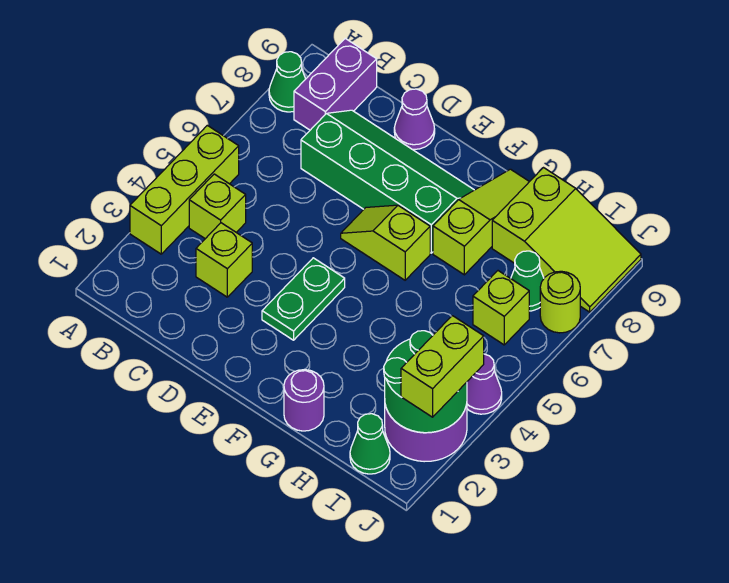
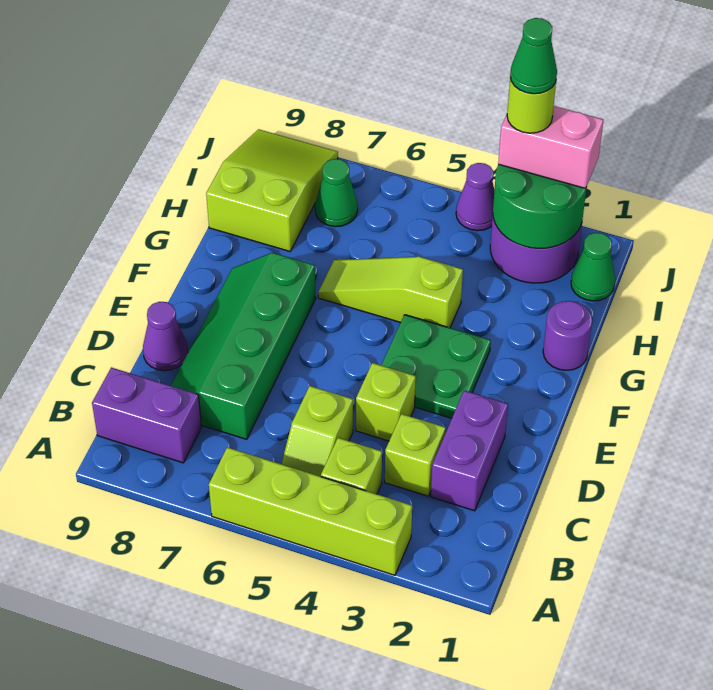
lime 1x3 brick [130,125,239,254] -> lime 1x4 brick [209,447,412,575]
green 1x1 cone [269,52,305,112] -> green 1x1 cone moved to [510,18,557,94]
none -> purple 1x2 brick [431,390,508,511]
green 1x2 plate [262,258,345,340] -> green 2x2 plate [382,315,491,418]
lime 1x2 slope [341,205,430,280] -> lime 1x2 slope moved to [281,386,353,477]
lime 1x3 slope [433,169,529,275] -> lime 1x3 slope moved to [318,257,463,328]
lime 1x1 brick [473,271,529,345] -> lime 1x1 brick moved to [356,363,416,441]
lime 1x2 brick [401,316,484,417] -> pink 1x2 brick [498,106,603,189]
lime 1x1 round brick [540,271,580,333] -> lime 1x1 round brick moved to [507,78,556,133]

